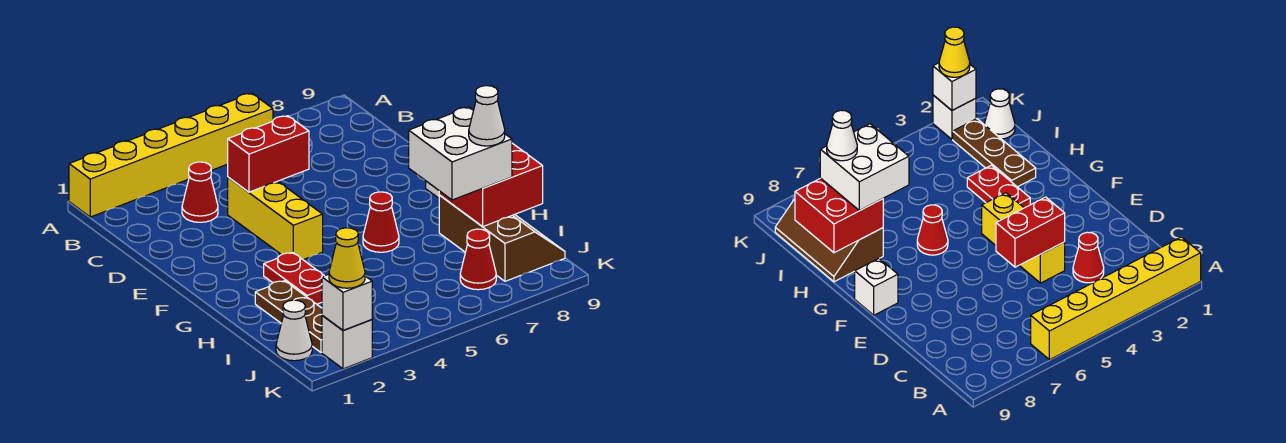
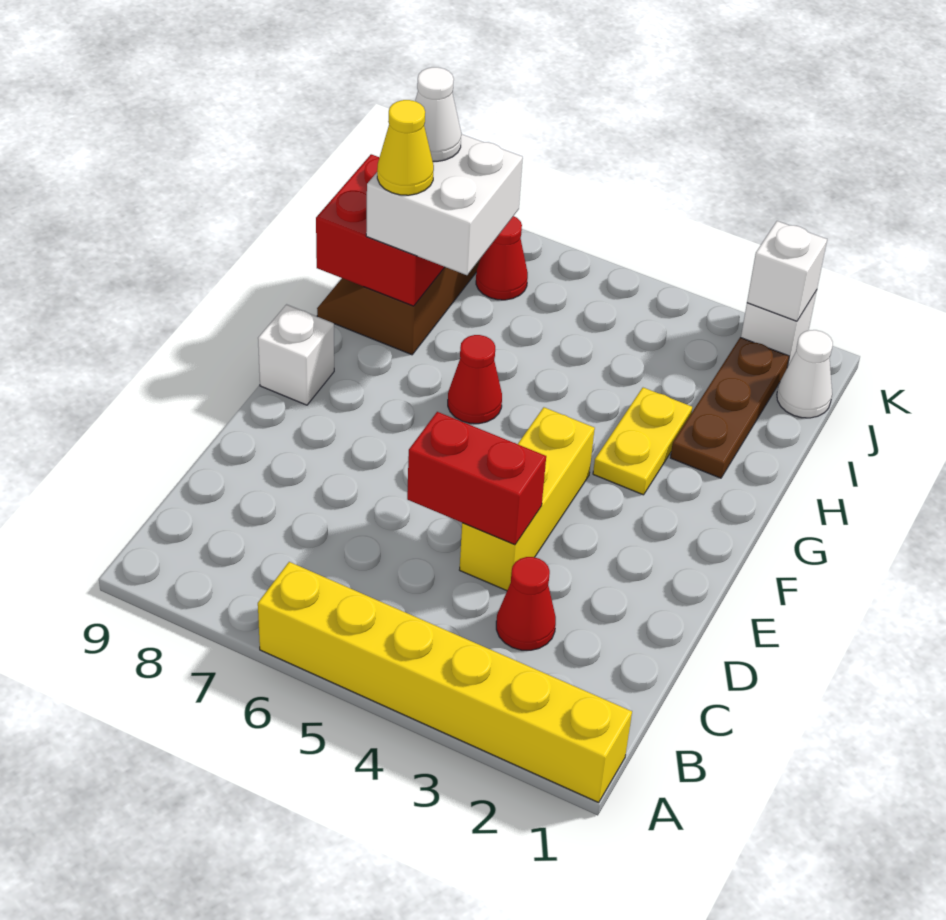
red 1x2 plate [264,253,324,304] -> yellow 1x2 plate [593,388,692,495]
yellow 1x1 cone [329,228,365,288] -> yellow 1x1 cone moved to [377,100,434,195]

